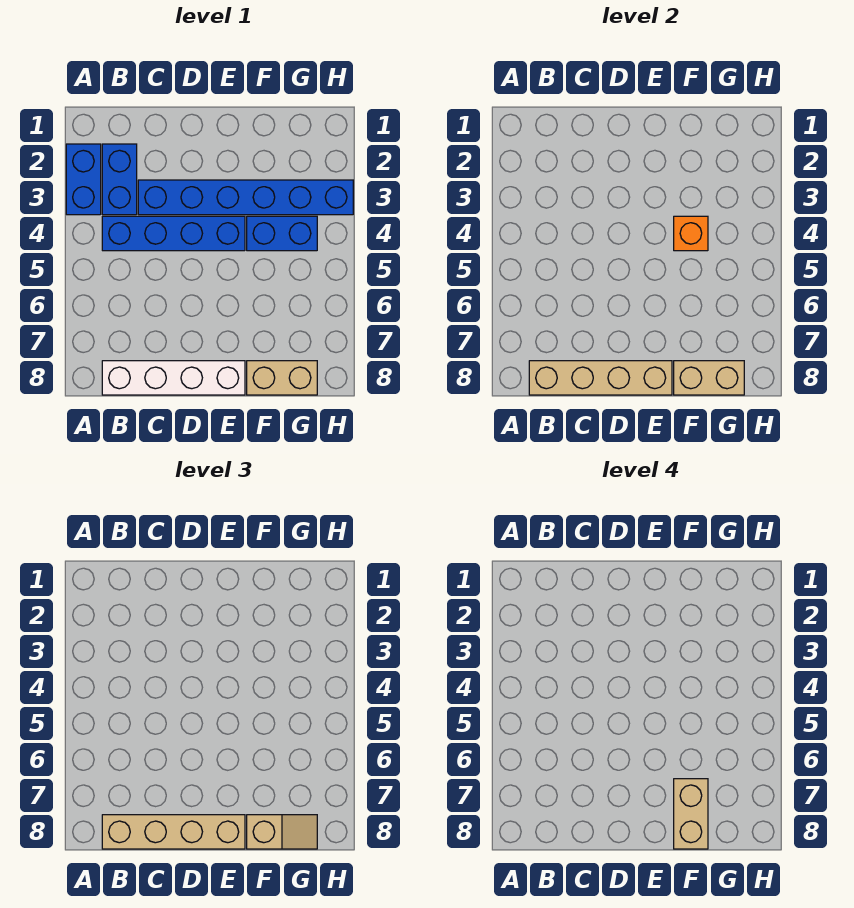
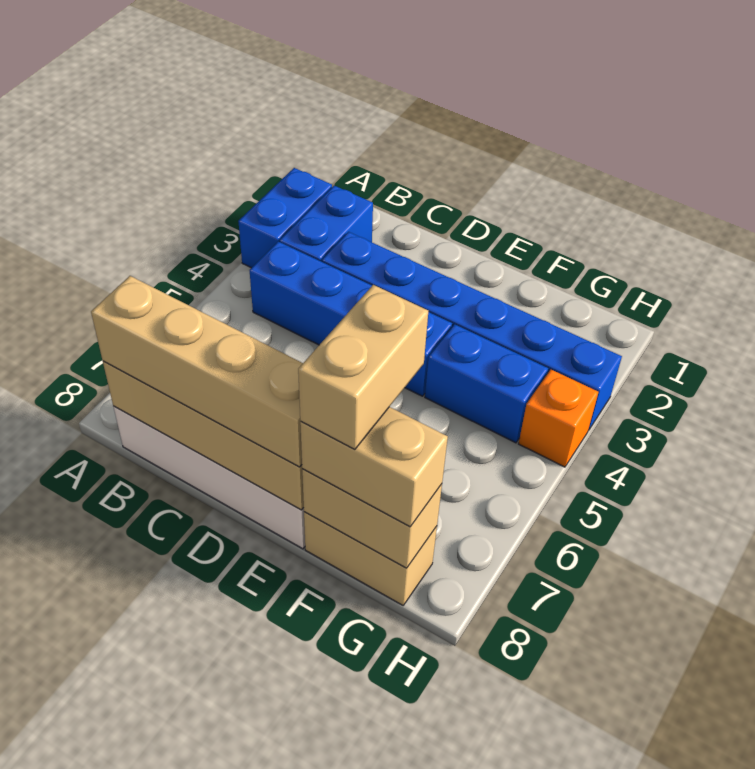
orange 1x1 brick [674,216,708,251] -> orange 1x1 brick moved to [519,370,598,467]
tan 1x2 slope [247,815,317,849] -> tan 1x2 brick [300,407,448,527]

